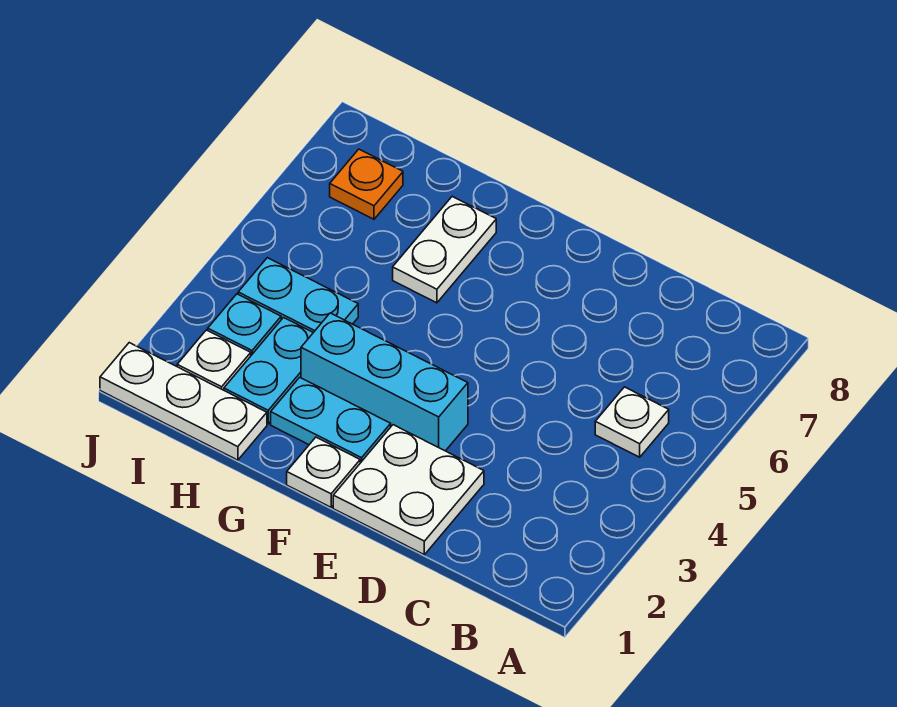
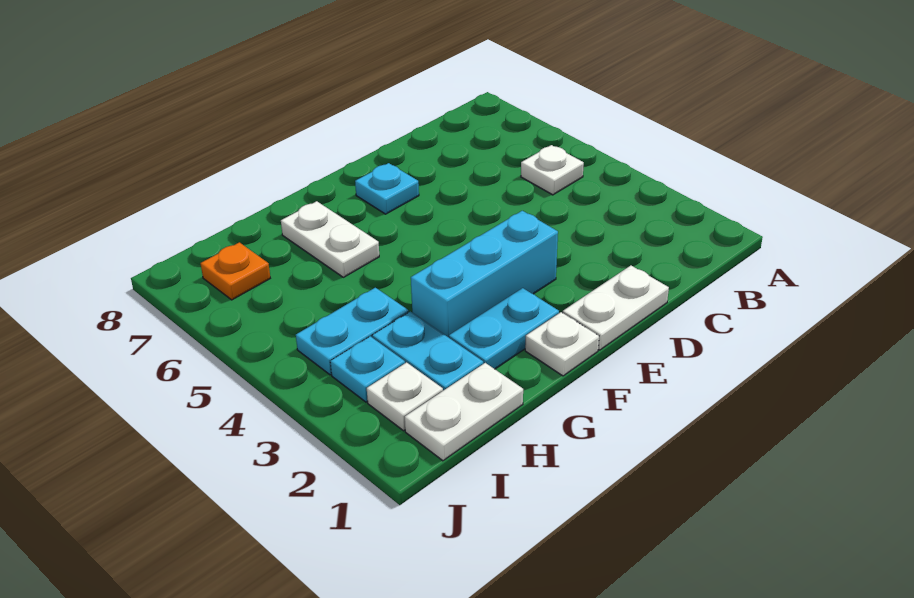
white 2x2 plate [333,425,484,555] -> white 1x2 plate [563,266,669,350]
none -> cyan 1x1 plate [355,163,419,214]
white 1x3 plate [100,343,267,460] -> white 1x2 plate [405,363,523,461]

